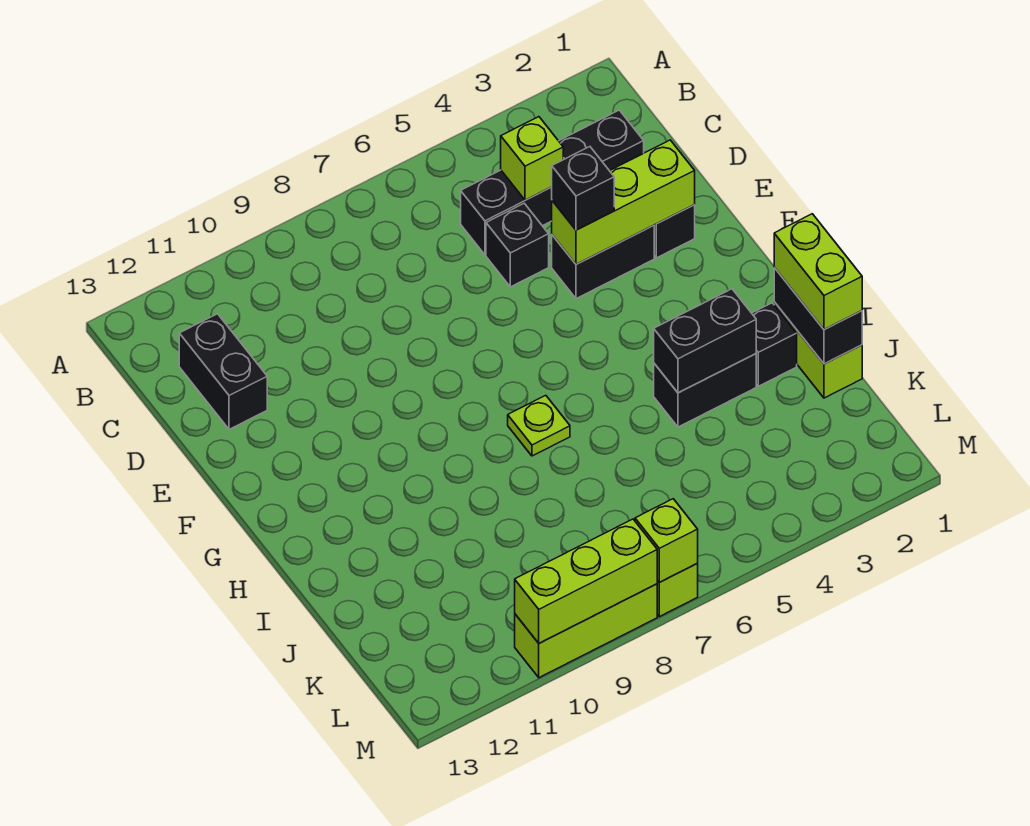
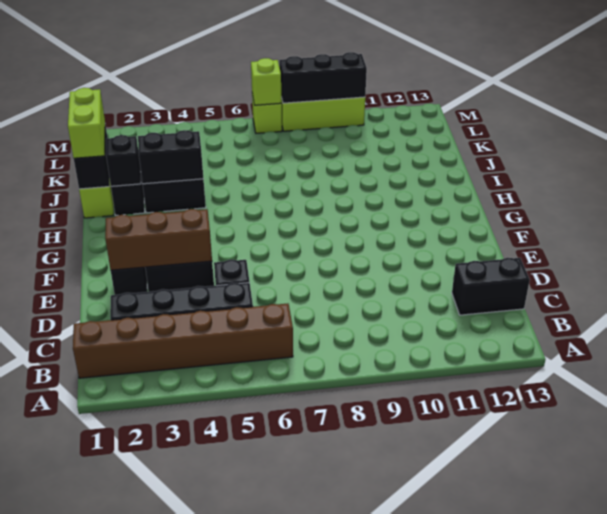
none -> brown 1x6 brick [73,304,293,378]
lime 1x1 brick [501,117,563,200] -> none
black 1x2 brick [179,314,267,429] -> black 1x2 brick turned to [452,258,530,315]
lime 1x3 brick [552,140,695,264] -> brown 1x3 brick [105,209,212,270]
black 1x1 brick [552,147,614,230] -> black 1x1 brick moved to [106,135,141,186]
lime 1x1 plate [508,395,570,456] -> none
lime 1x3 brick [515,519,657,643] -> black 1x3 brick [279,52,367,103]

